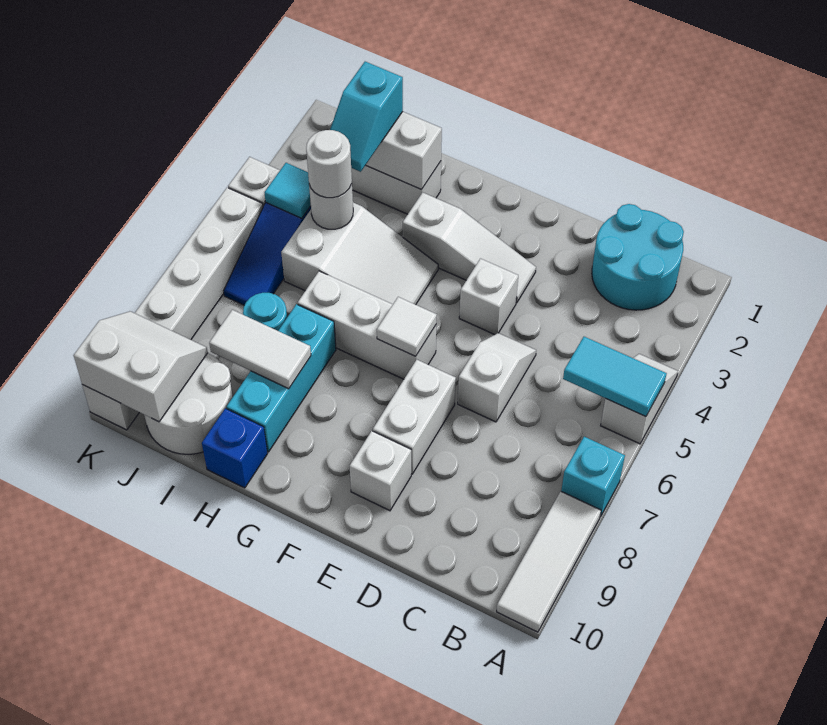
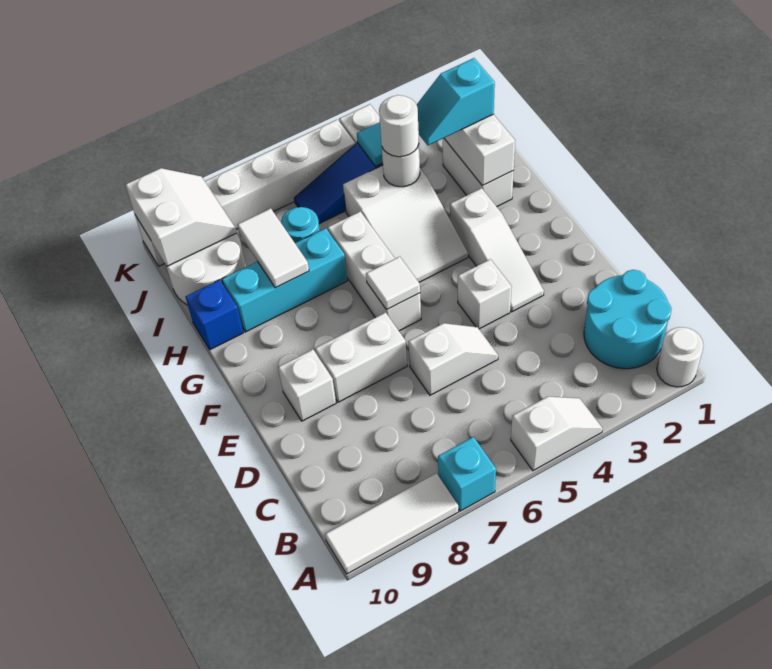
none -> white 1x1 round brick [657,327,704,387]
cyan 1x2 tile [563,337,667,417] -> none

